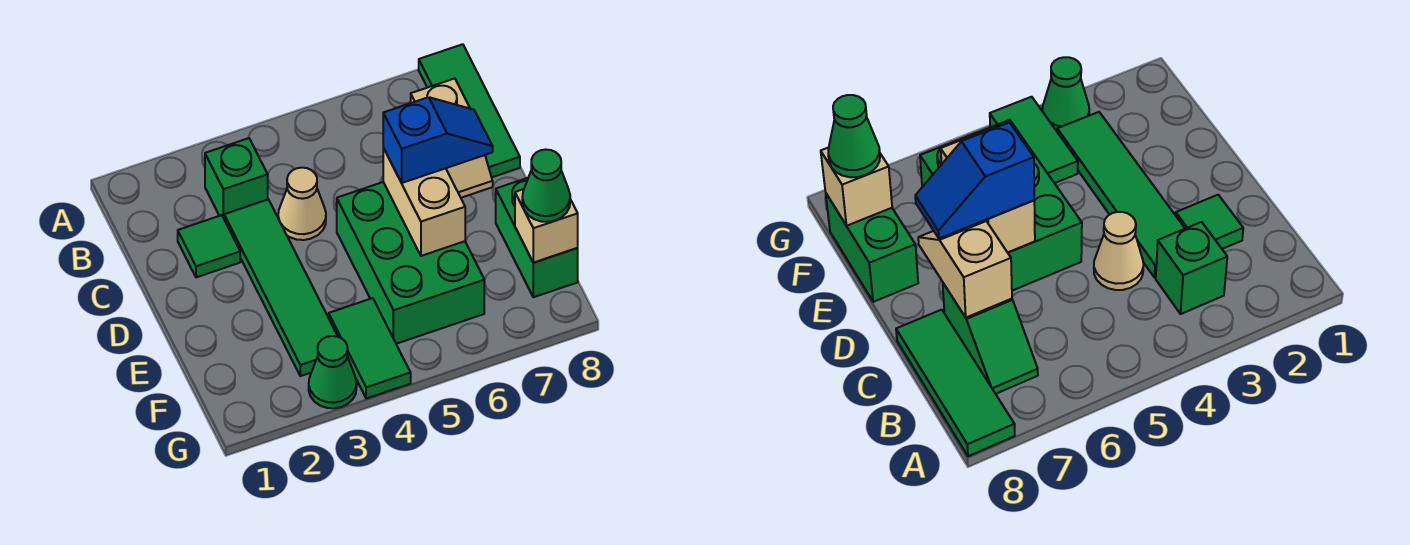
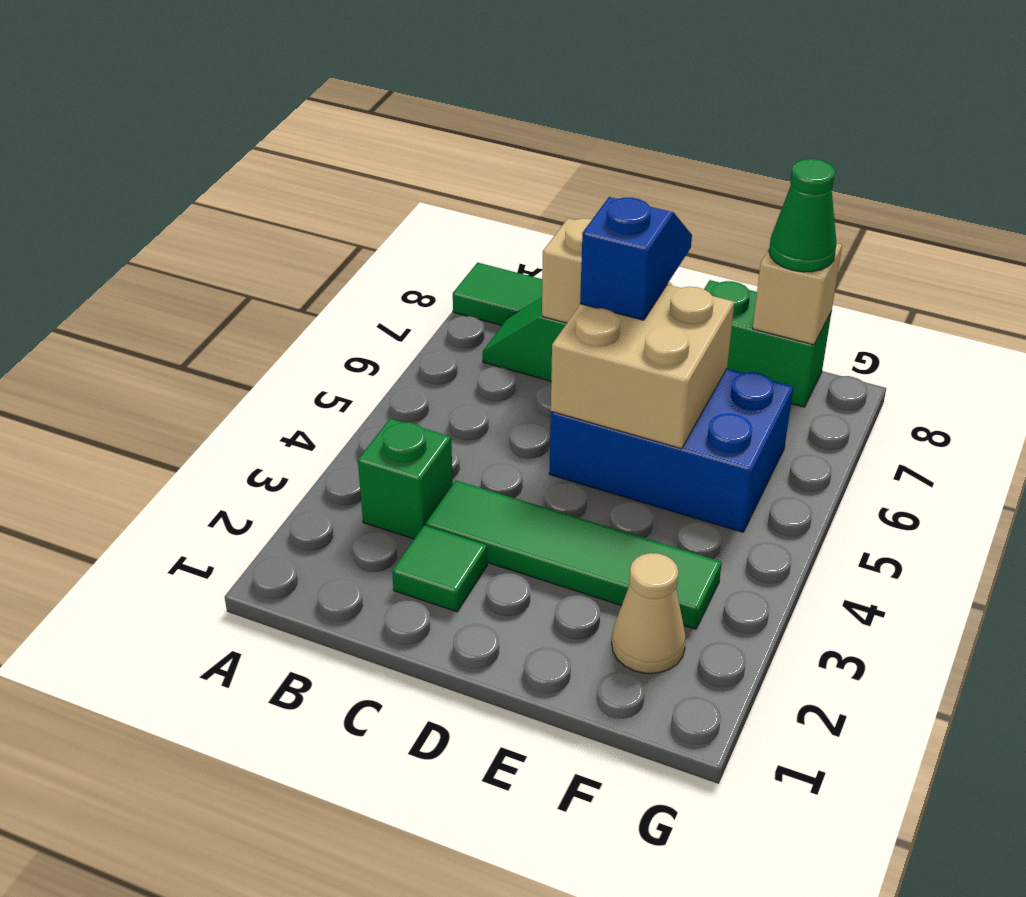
tan 1x1 cone [278,168,326,240] -> tan 1x1 cone moved to [612,553,686,673]
green 2x3 brick [337,182,484,344] -> blue 2x3 brick [549,369,793,532]
tan 1x2 brick [383,148,465,256] -> tan 2x2 brick [551,285,734,449]
green 1x2 tile [329,298,411,399] -> none
green 1x1 cone [309,336,357,408] -> none

